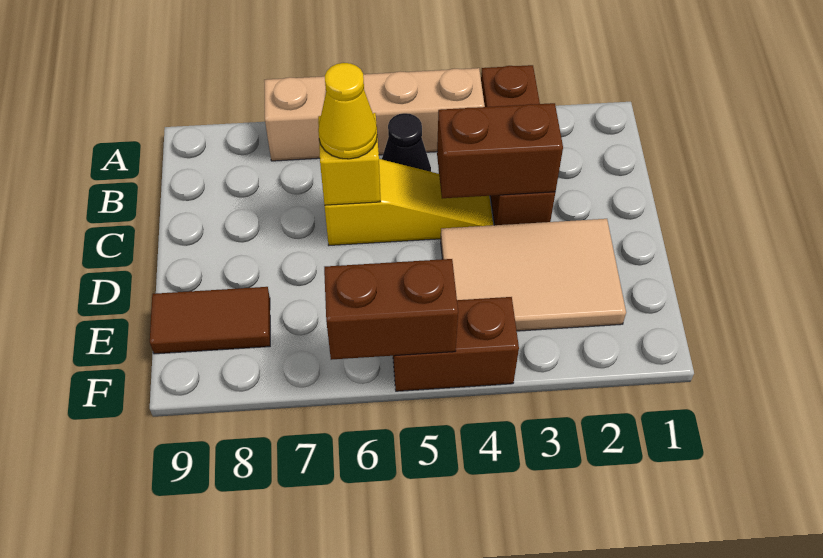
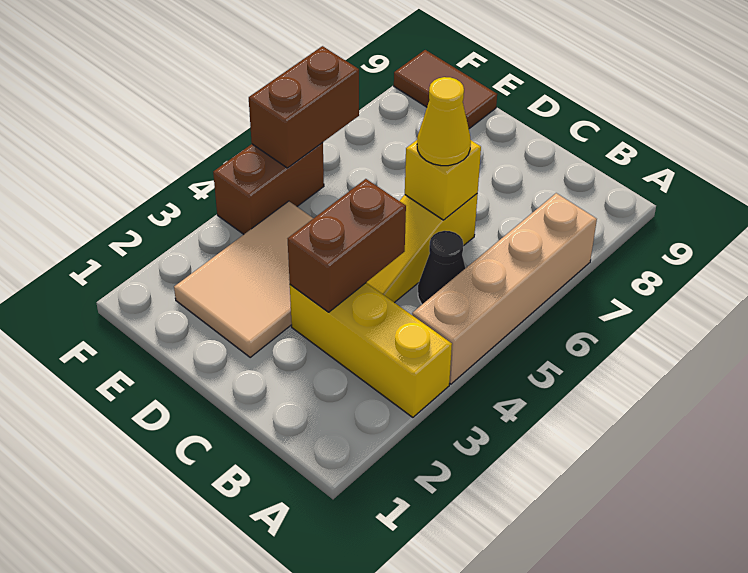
brown 1x3 brick [481,65,555,225] -> yellow 1x3 brick [290,283,452,417]
brown 1x2 tile [150,287,270,354] -> brown 1x2 tile turned to [394,50,497,129]

